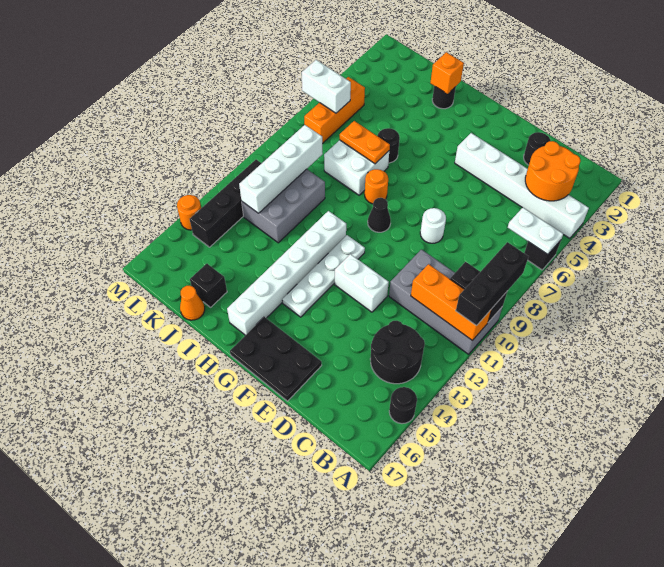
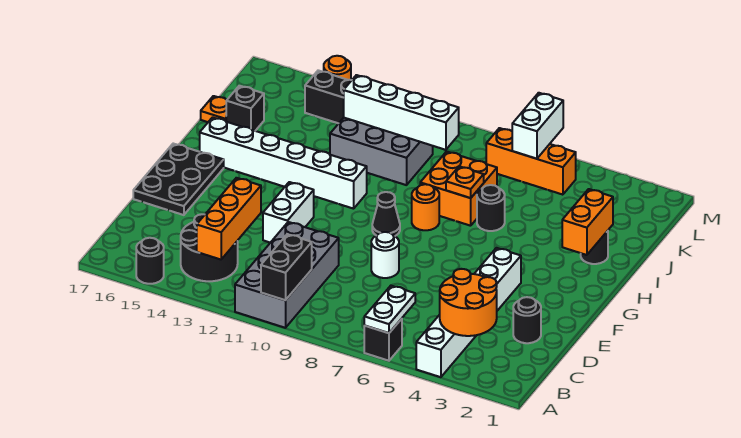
black 1x3 brick [456,242,529,326] -> none
orange 1x3 brick [411,264,492,340] -> orange 1x3 brick moved to [197,178,261,259]
white 1x4 plate [282,235,365,317] -> none
orange 1x1 brick [431,52,464,94] -> orange 1x2 brick [562,189,613,255]
white 2x2 brick [324,140,389,195] -> orange 2x2 brick [420,152,497,226]
orange 1x2 plate [340,121,390,164] -> orange 1x1 plate [446,166,484,198]
orange 1x1 cone [180,286,205,320] -> orange 1x1 plate [201,96,227,122]

